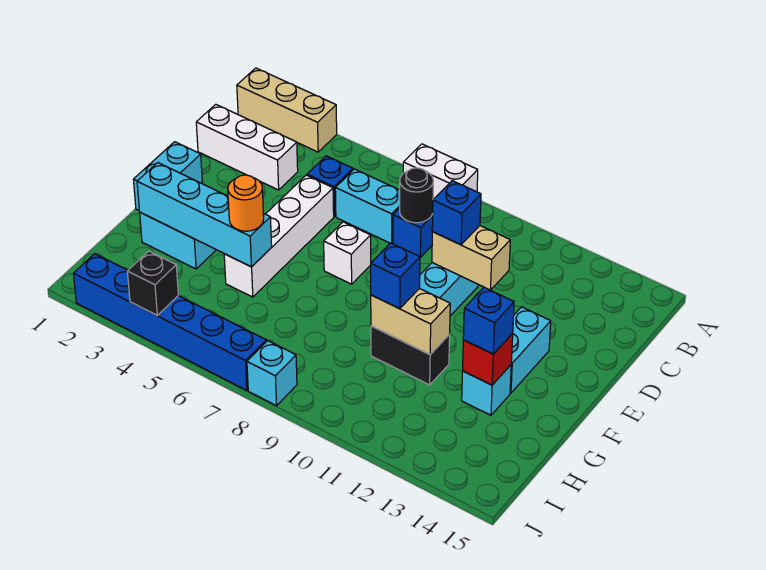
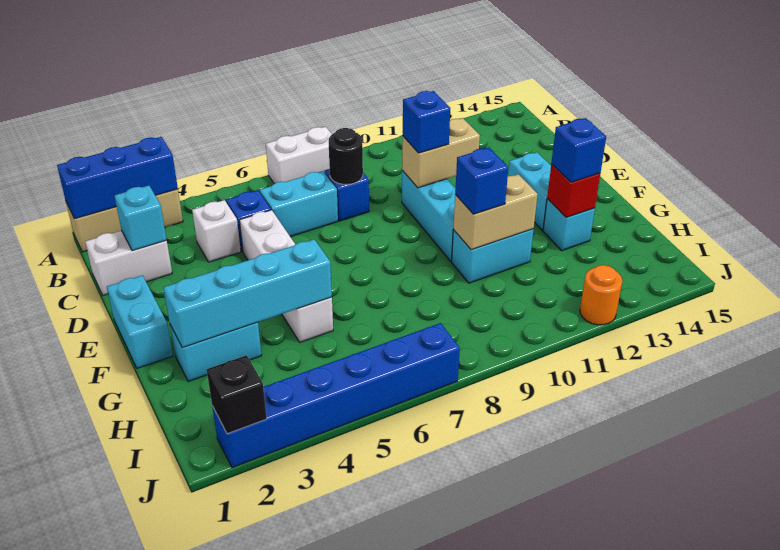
none -> blue 1x3 brick [57,137,178,219]
white 1x3 brick [196,104,298,190] -> white 1x2 brick [85,231,172,295]
white 1x1 brick [324,222,371,284] -> white 1x1 brick moved to [192,200,241,262]
orange 1x1 round brick [228,175,264,231] -> orange 1x1 round brick moved to [580,265,622,325]
black 1x2 brick [371,326,450,385] -> cyan 1x2 brick [452,229,534,283]
black 1x1 brick [127,251,178,315] -> black 1x1 brick moved to [207,355,267,434]
cyan 1x1 brick [247,341,297,406] -> cyan 1x1 brick moved to [114,186,167,251]

